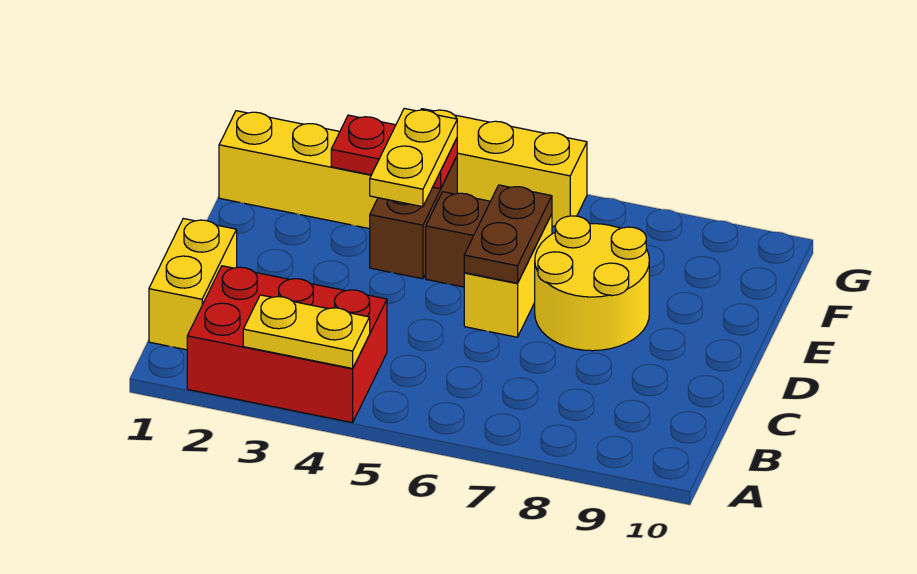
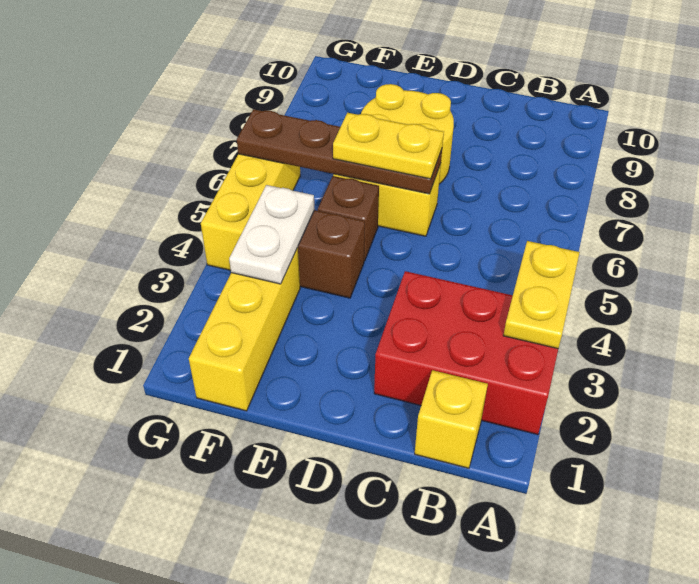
red 2x3 brick [187,266,387,423] -> red 2x3 brick turned to [374,271,558,435]
yellow 1x2 brick [149,219,237,350] -> yellow 1x1 brick [415,370,488,468]
brown 1x2 plate [464,185,552,283] -> brown 1x4 plate [237,109,442,194]
yellow 1x2 plate [370,108,457,207] -> yellow 1x2 plate moved to [333,113,444,179]
red 1x2 plate [331,115,457,189] -> white 1x2 plate [229,185,315,284]

